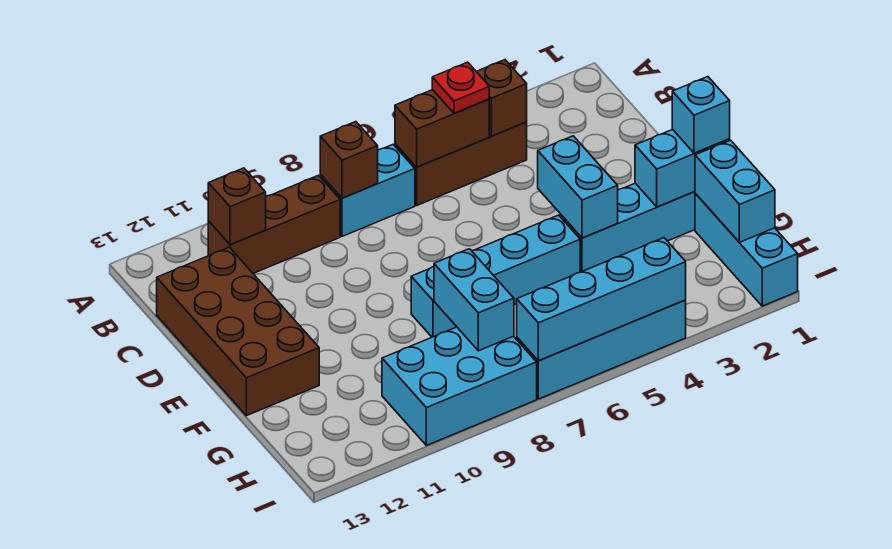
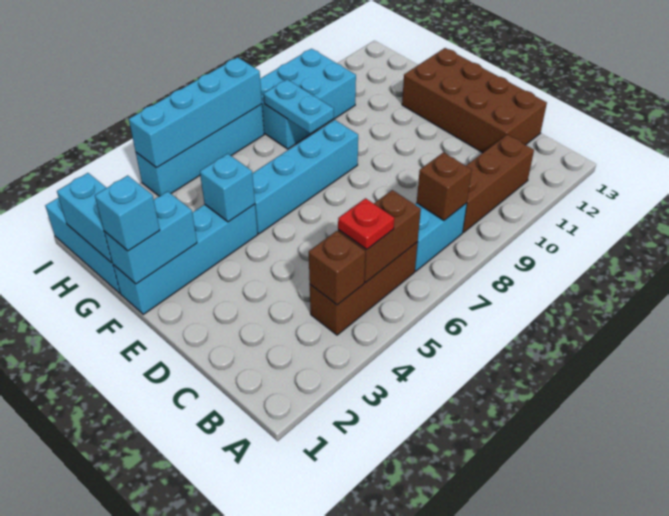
brown 1x1 brick [208,168,266,245] -> none
cyan 1x2 brick [538,136,618,238] -> cyan 1x1 brick [200,154,255,222]
cyan 1x2 brick [434,249,514,351] -> cyan 1x2 plate [264,79,334,133]

